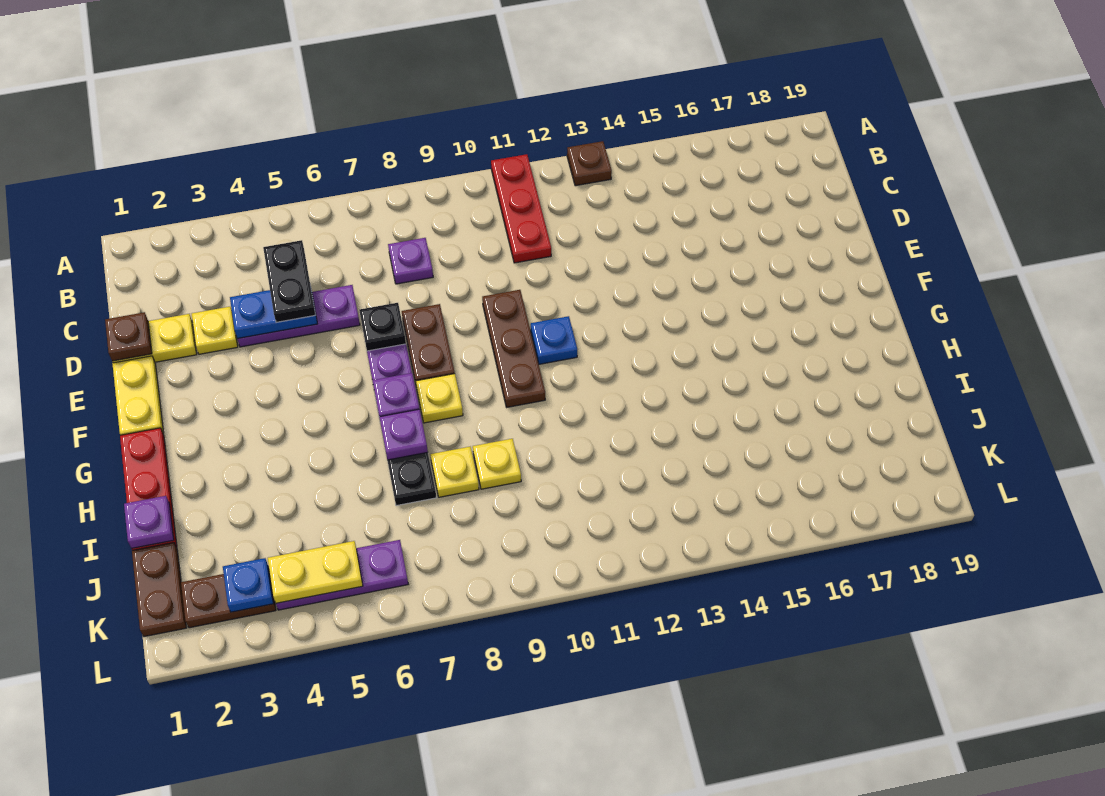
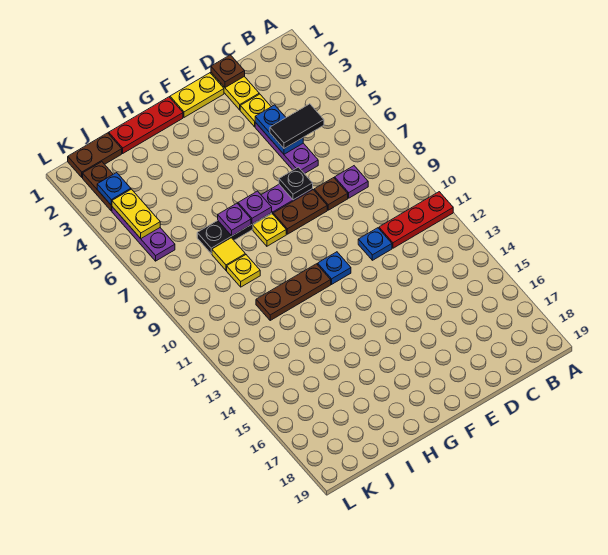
brown 1x1 plate [567,141,612,186] -> brown 1x1 plate moved to [314,178,348,210]
black 1x2 plate [263,240,315,322] -> black 1x2 tile [270,104,324,148]
none -> blue 1x1 plate [358,228,392,260]
brown 1x3 plate [482,290,545,407] -> brown 1x3 plate moved to [256,264,331,320]
purple 1x1 plate [124,496,174,548] -> none
yellow 1x1 plate [430,447,479,497] -> yellow 1x1 tile [212,238,245,270]

